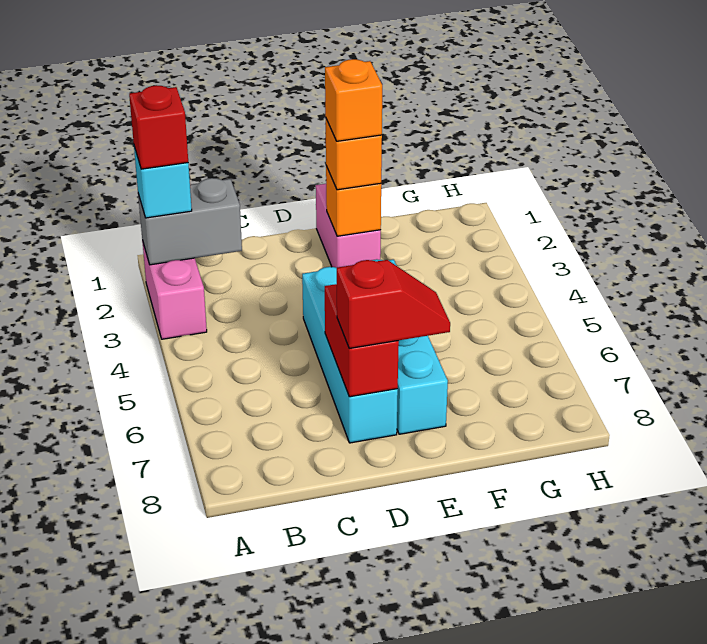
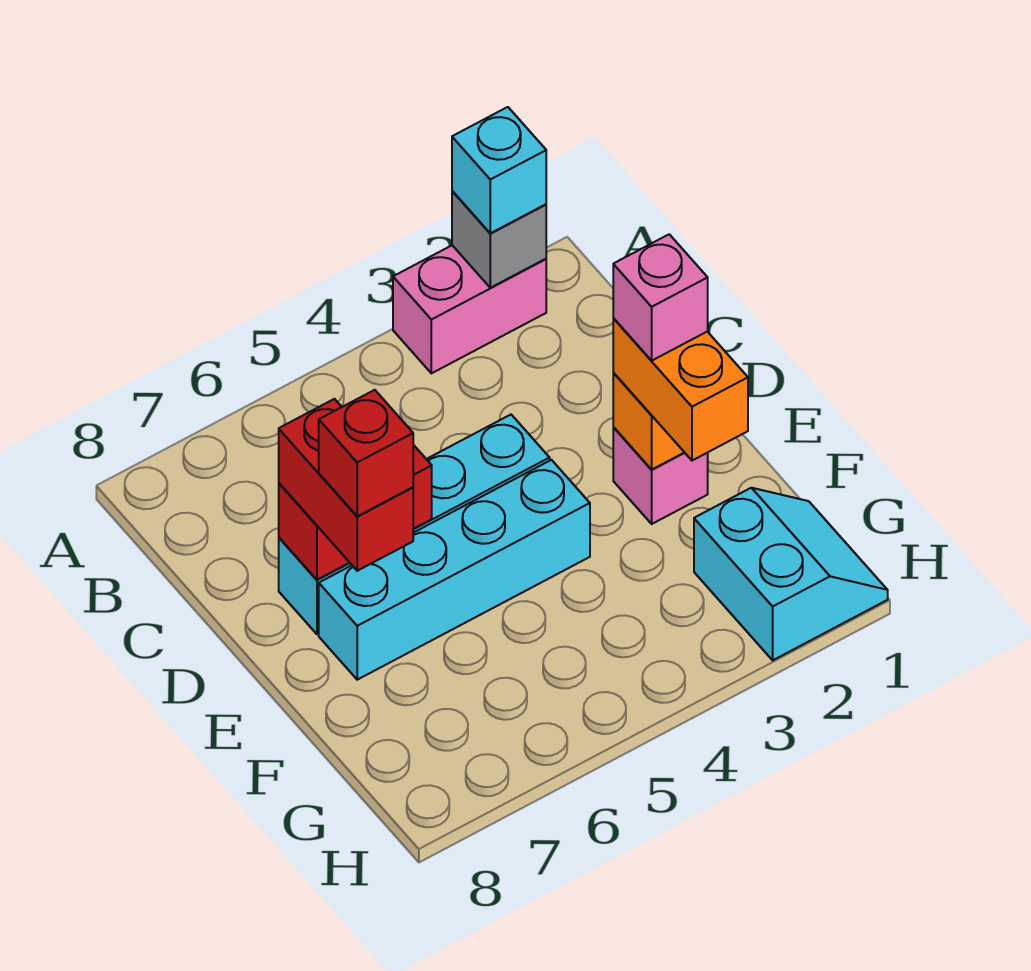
grey 1x2 brick [138,178,242,265] -> grey 1x1 brick [452,191,546,288]
red 1x1 brick [129,85,188,169] -> red 1x1 brick moved to [319,390,413,516]
red 1x2 slope [337,260,450,348] -> red 1x2 brick [279,399,413,571]
pink 1x2 brick [316,184,381,268] -> pink 1x1 brick [613,427,708,524]
orange 1x1 brick [326,119,382,190] -> orange 1x2 brick [613,318,748,461]
orange 1x1 brick [325,59,382,141] -> pink 1x1 brick [613,234,708,360]
none -> cyan 2x2 slope [694,488,888,660]

